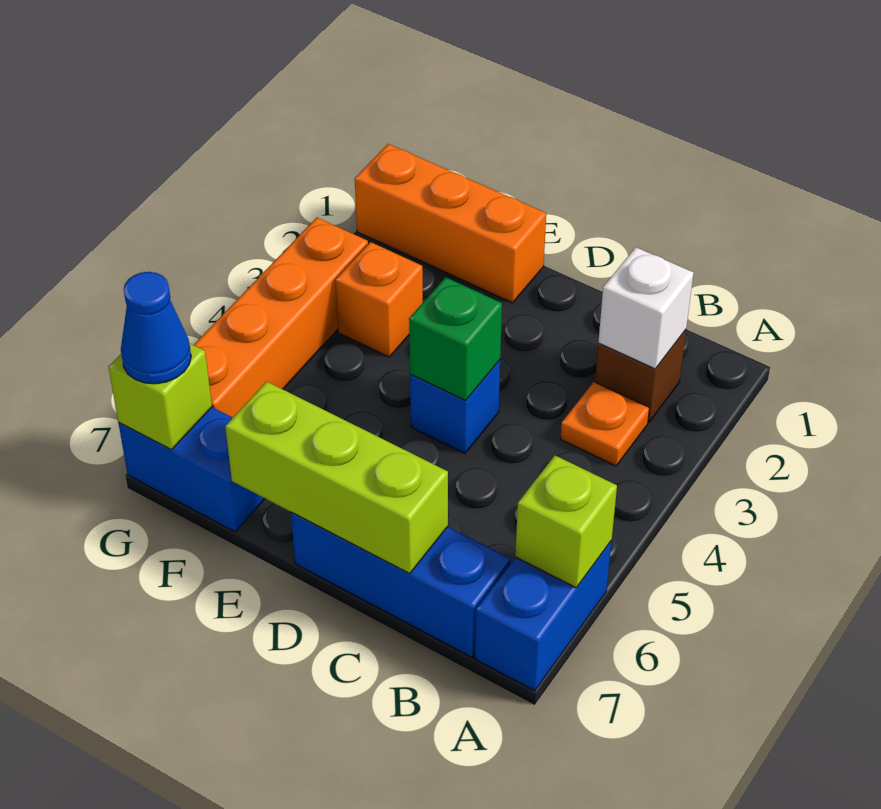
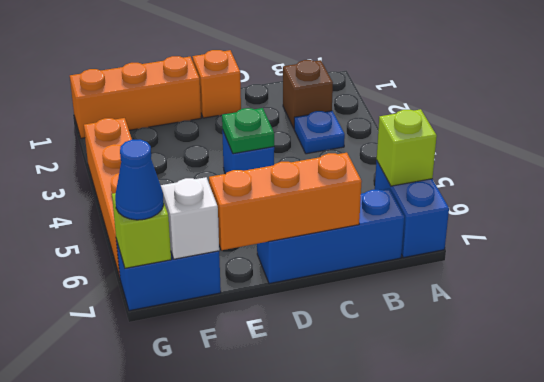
white 1x1 brick [598,247,693,369] -> white 1x1 brick moved to [161,177,219,259]
orange 1x1 plate [560,382,649,466] -> blue 1x1 plate [294,111,345,154]
lime 1x3 brick [225,381,448,573] -> orange 1x3 brick [209,153,362,250]
green 1x1 brick [409,277,502,401] -> green 1x1 plate [222,108,274,154]
orange 1x1 brick [335,242,423,357] -> orange 1x1 brick moved to [193,50,241,118]

